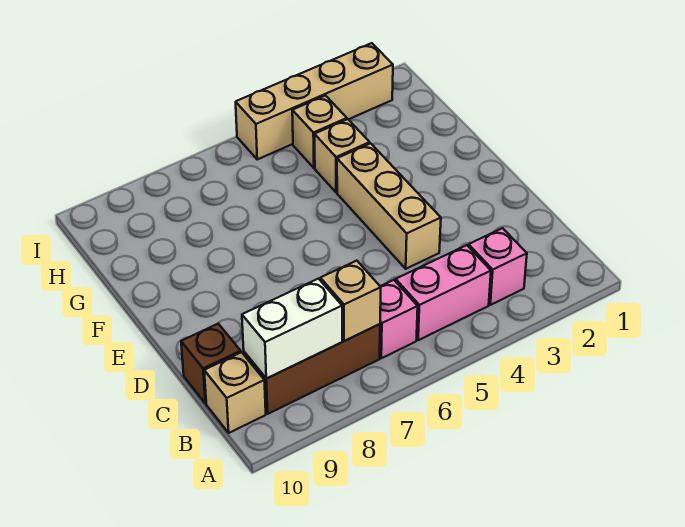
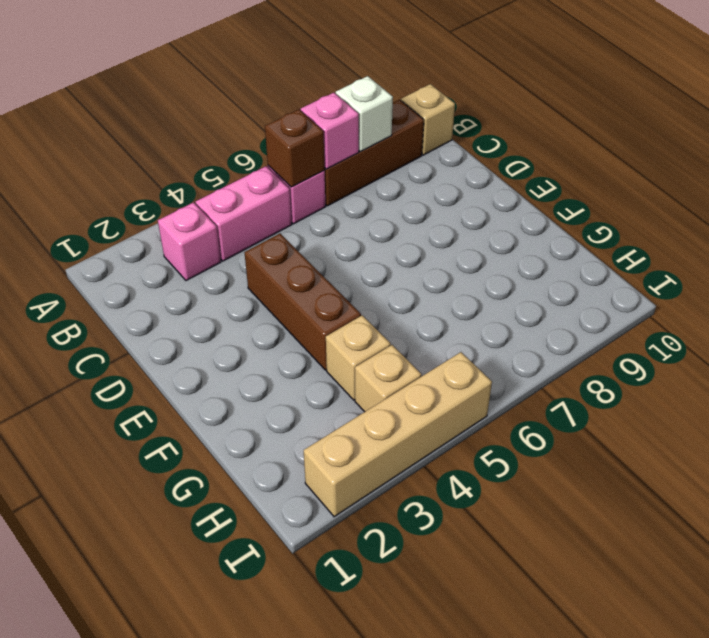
tan 1x1 brick [320,261,381,341] -> pink 1x1 brick [301,93,359,169]
white 1x2 brick [242,279,342,379] -> white 1x1 brick [336,76,393,151]
brown 1x1 brick [181,324,241,404] -> brown 1x1 brick moved to [265,110,325,187]
tan 1x3 brick [337,143,441,269] -> brown 1x3 brick [244,234,361,370]

